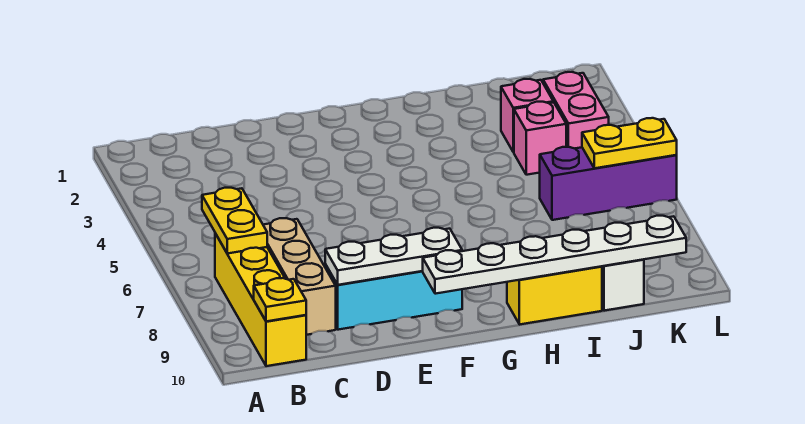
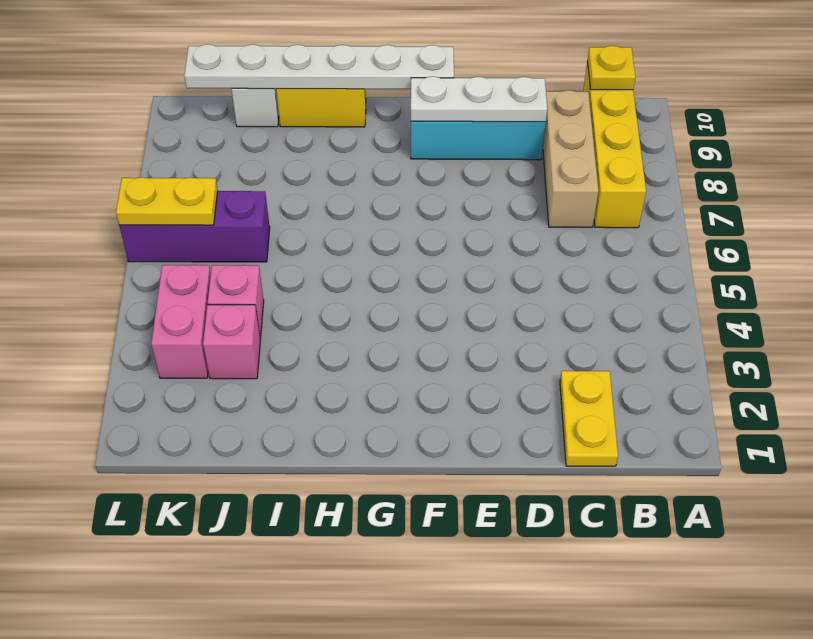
yellow 1x2 plate [202,188,267,254] -> yellow 1x2 plate moved to [560,371,618,466]

